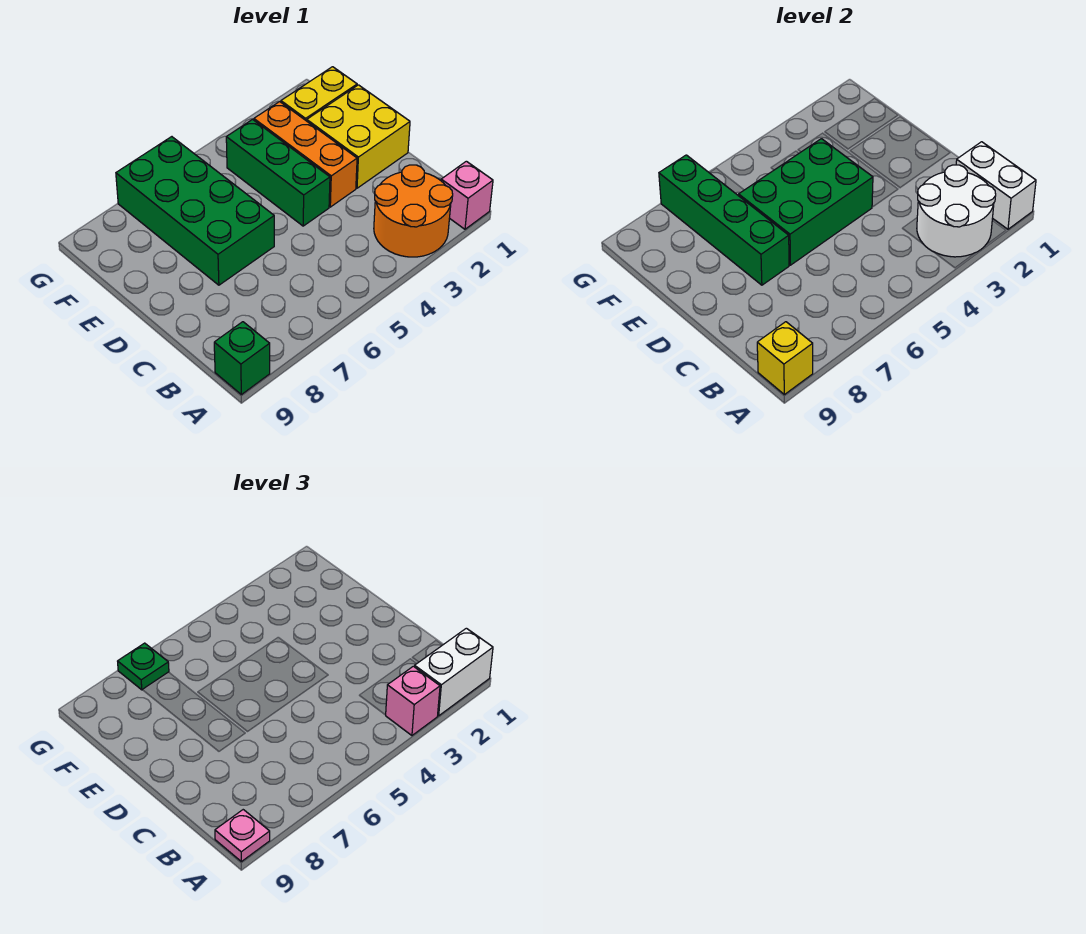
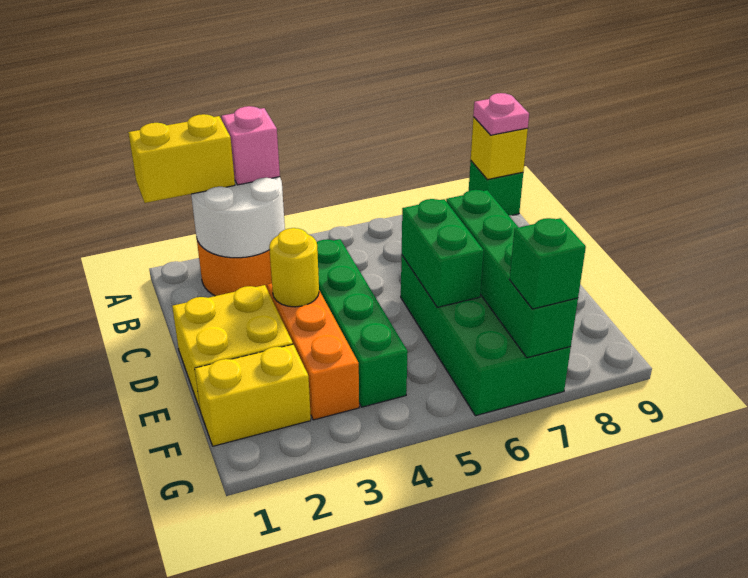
pink 1x1 brick [441,161,493,229] -> none
white 1x2 brick [956,142,1036,229] -> none
white 1x2 brick [415,628,493,716] -> yellow 1x2 brick [128,114,235,203]
none -> yellow 1x1 round brick [269,228,319,307]
green 1x3 brick [226,119,330,226] -> green 1x4 brick [317,239,408,407]
green 2x3 brick [739,139,873,265] -> green 1x2 brick [402,199,484,307]
green 1x1 plate [118,643,169,690] -> green 1x1 brick [509,218,586,309]

